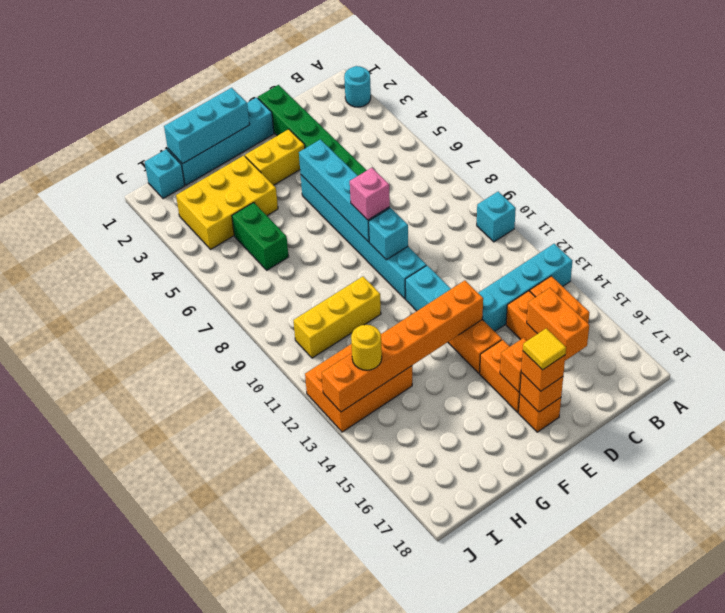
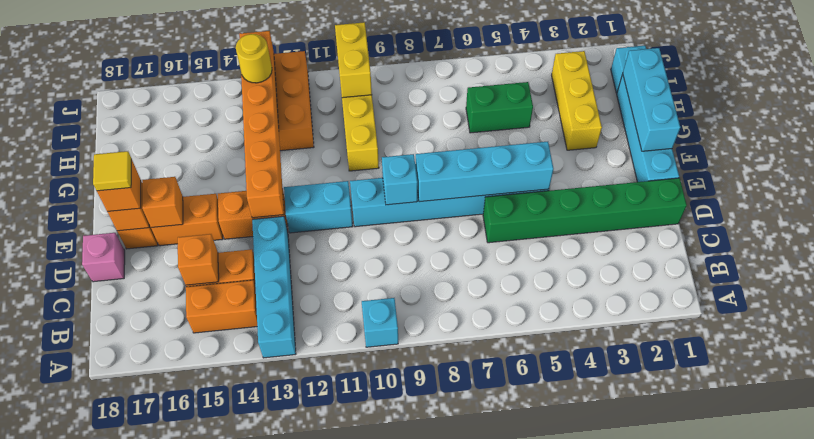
cyan 1x1 round brick [344,66,371,107] -> none
orange 1x2 brick [527,288,589,360] -> orange 1x1 brick [178,234,219,285]
yellow 1x2 brick [245,129,305,185] -> yellow 1x2 brick moved to [335,22,372,98]
pink 1x1 brick [350,168,390,220] -> pink 1x1 brick moved to [82,233,125,282]
yellow 2x3 brick [176,156,278,249] -> yellow 1x3 brick [552,51,602,150]

